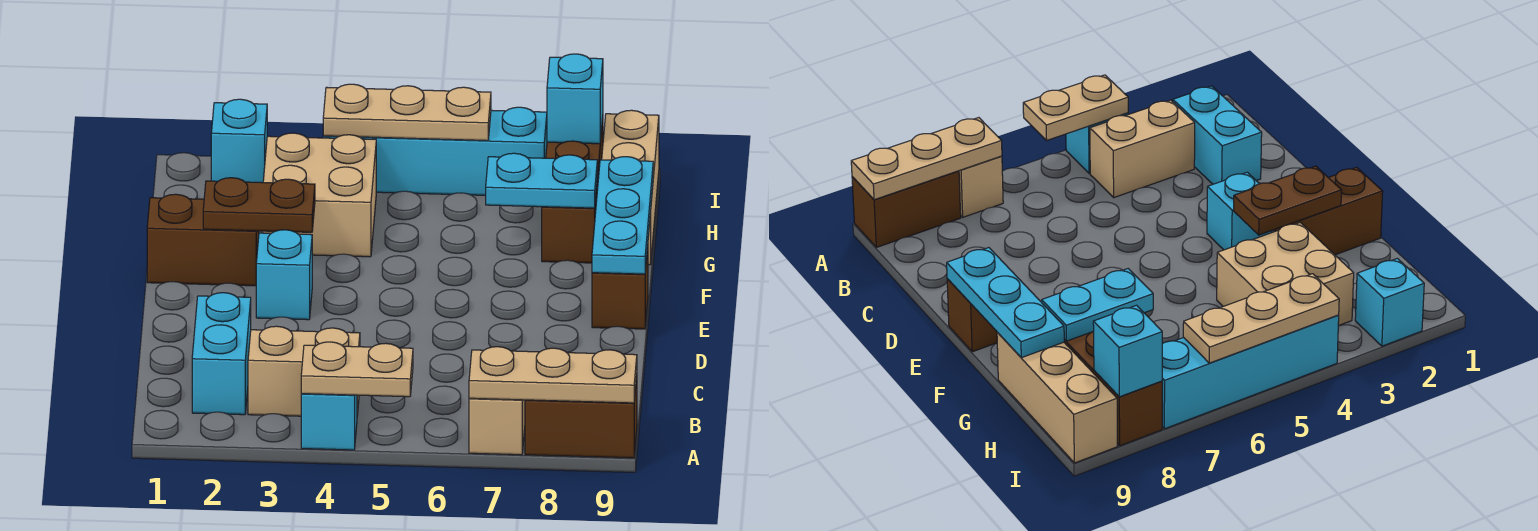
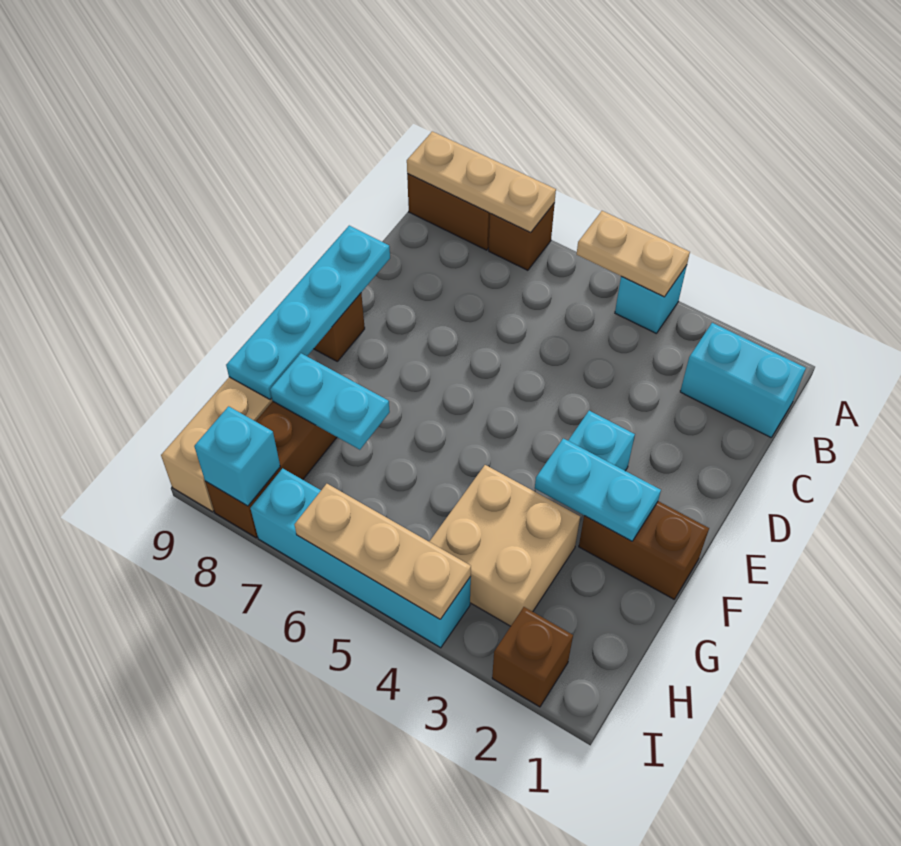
tan 1x1 brick [469,398,525,455] -> brown 1x1 brick [489,203,555,270]
cyan 1x2 brick [192,293,251,415] -> cyan 1x2 brick turned to [680,323,806,437]
tan 1x2 brick [248,326,360,416] -> none
cyan 1x3 plate [592,157,653,274] -> cyan 1x4 plate [226,226,390,400]
brown 1x2 plate [203,178,315,232] -> cyan 1x2 plate [535,438,661,541]
cyan 1x1 brick [211,99,267,183] -> brown 1x1 brick [492,607,573,707]

